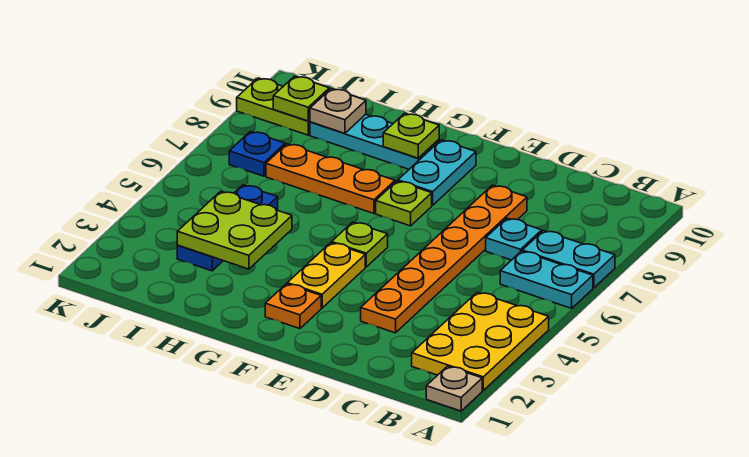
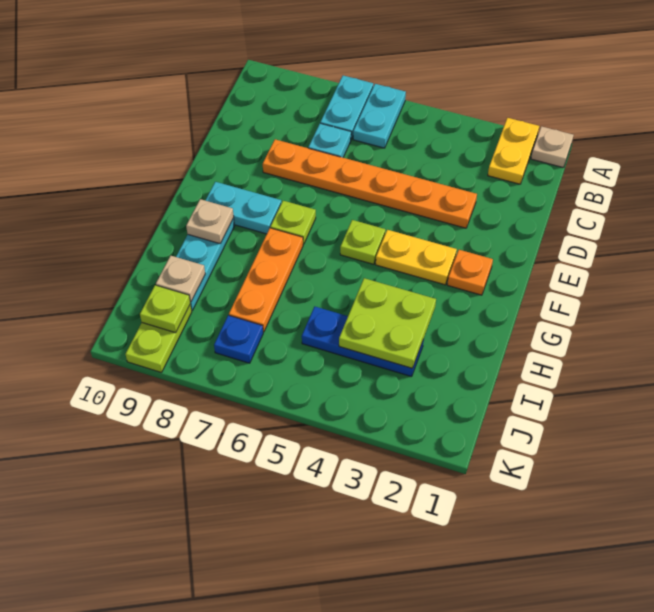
yellow 2x3 plate [412,292,549,390] -> yellow 1x2 plate [488,118,539,184]
lime 1x1 plate [383,113,439,158] -> tan 1x1 plate [186,199,234,244]

